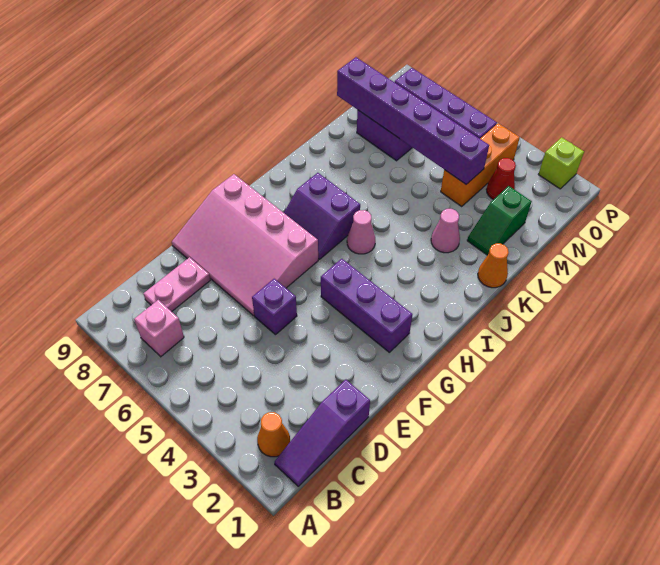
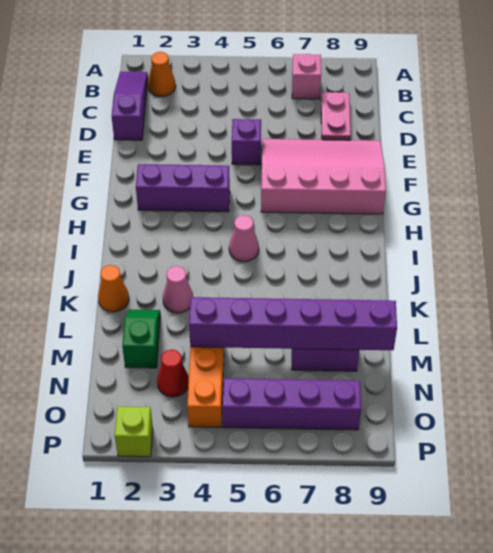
purple 2x2 slope [284,173,360,259] -> none

